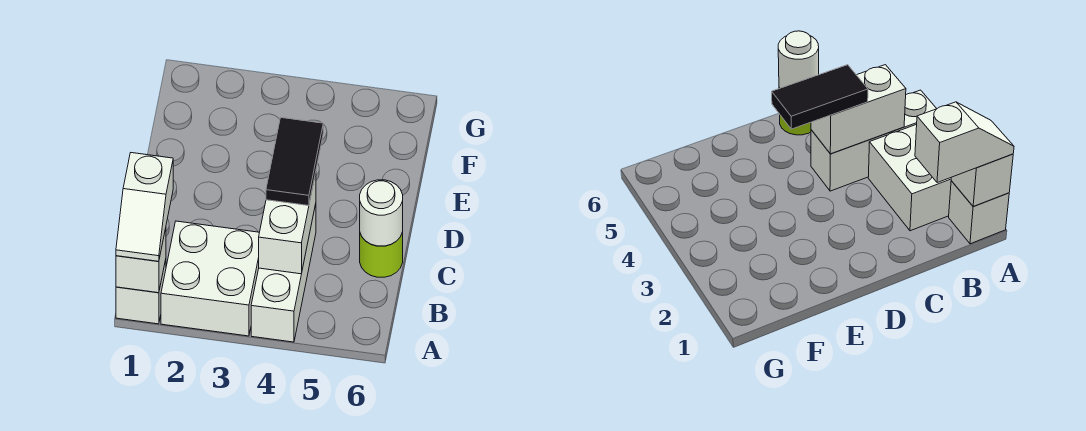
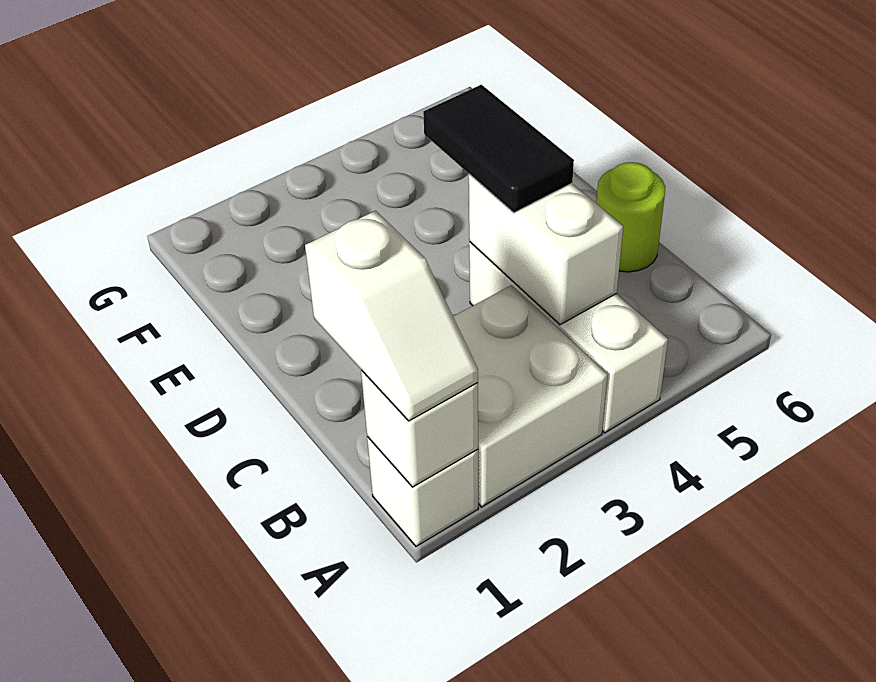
white 1x1 round brick [360,180,403,246] -> none

